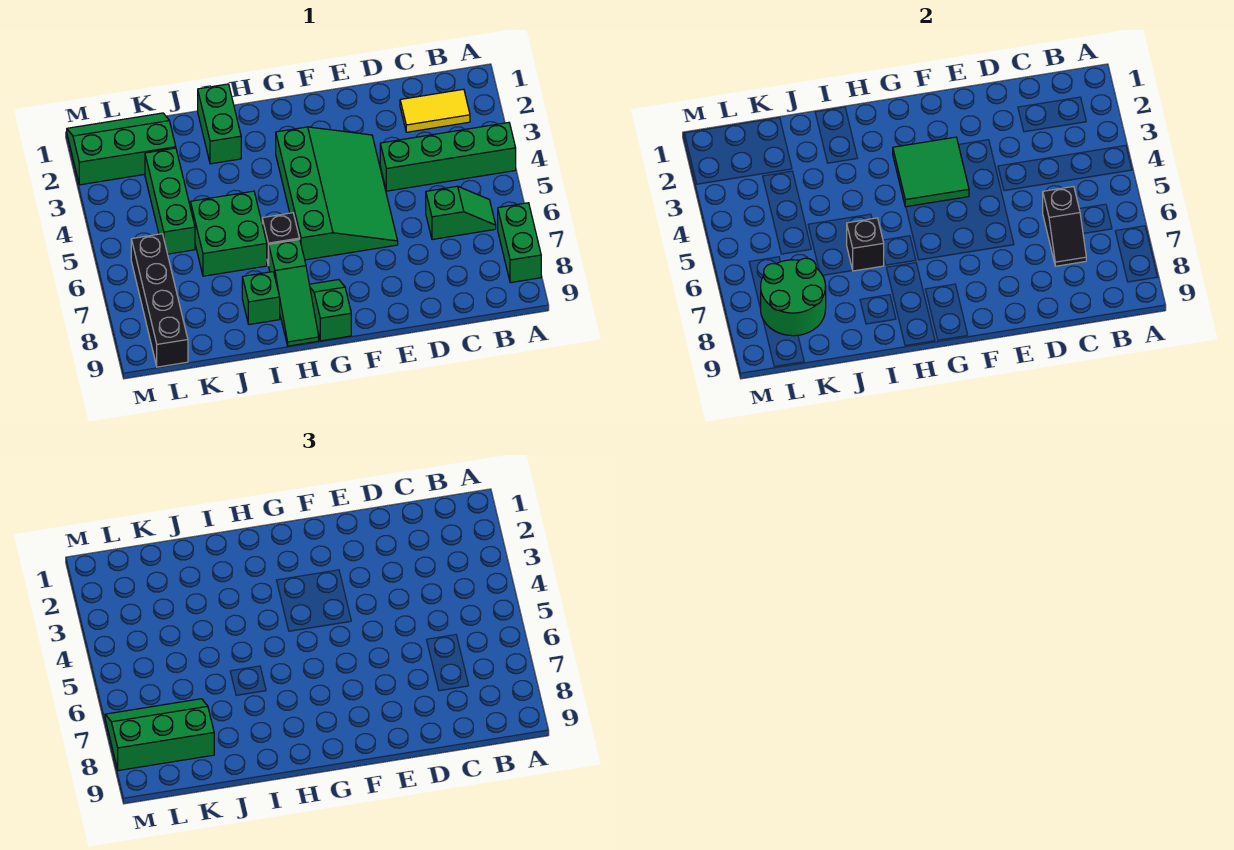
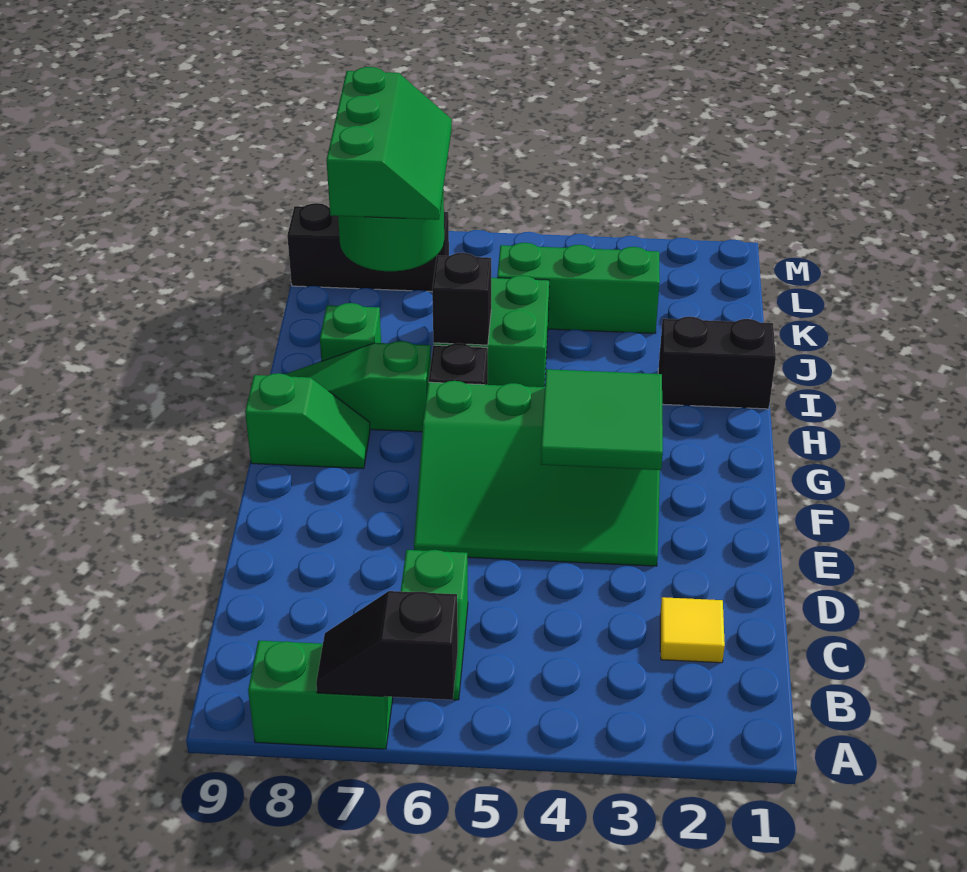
green 1x4 brick [380,122,516,191] -> none
yellow 1x2 tile [400,89,470,132] -> yellow 1x1 tile [660,597,725,663]
black 1x2 slope [1043,186,1086,266] -> black 1x2 slope moved to [316,591,458,700]
green 1x2 brick [198,84,241,164] -> black 1x2 brick [658,317,776,409]
green 2x3 slope [67,113,176,185] -> none
black 1x4 brick [131,234,188,367] -> black 1x3 brick [287,203,449,292]

